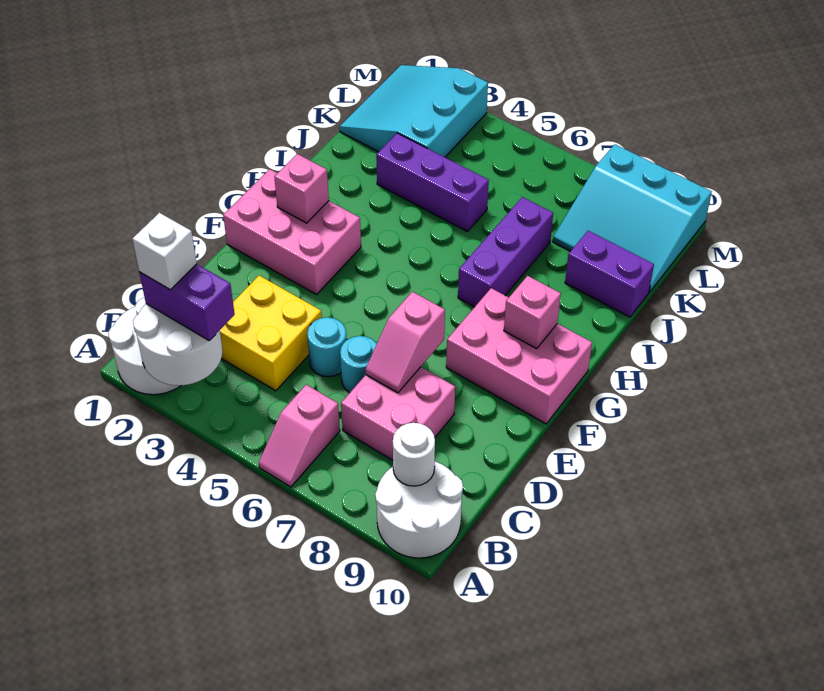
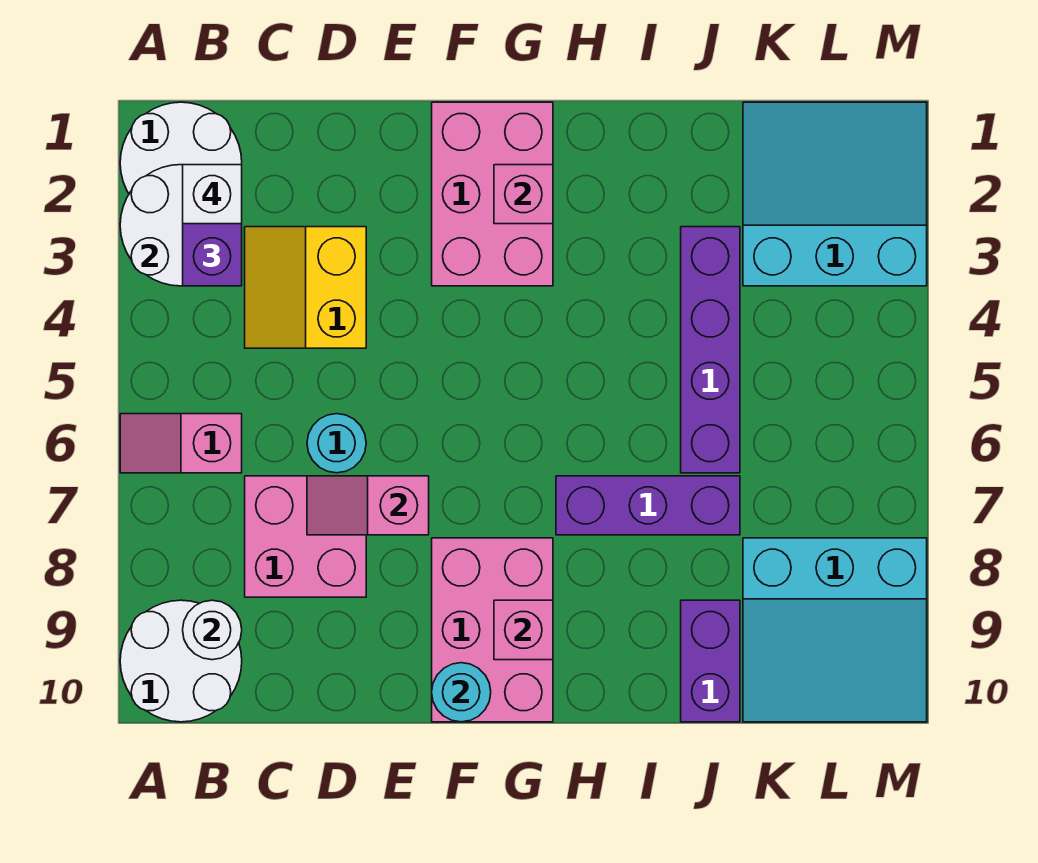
yellow 2x2 brick [220,275,322,391] -> yellow 2x2 slope [245,227,366,348]
cyan 1x1 round brick [307,317,347,377] -> cyan 1x1 round brick moved to [432,663,491,722]
purple 1x3 brick [376,133,489,231] -> purple 1x4 brick [681,227,740,473]
cyan 3x3 slope [553,144,712,292] -> cyan 3x3 slope turned to [743,538,927,722]

